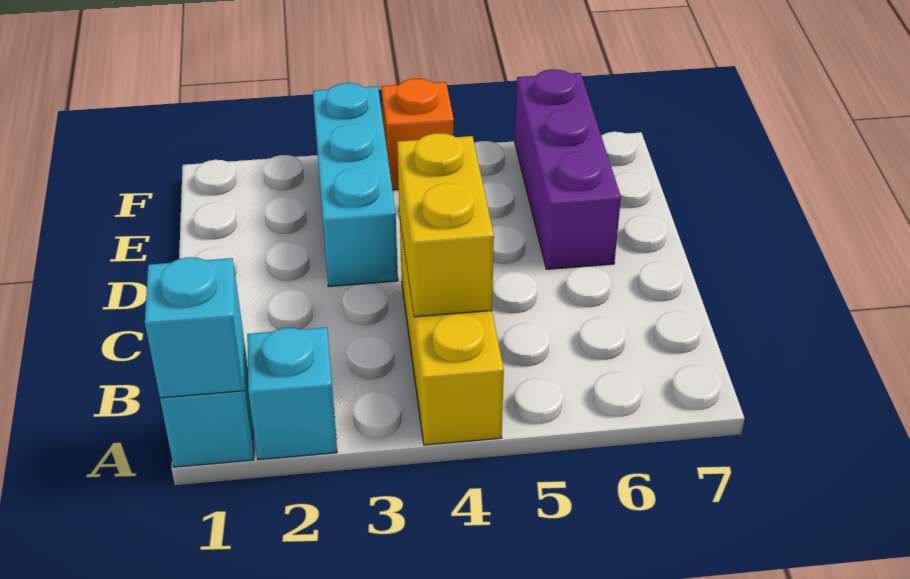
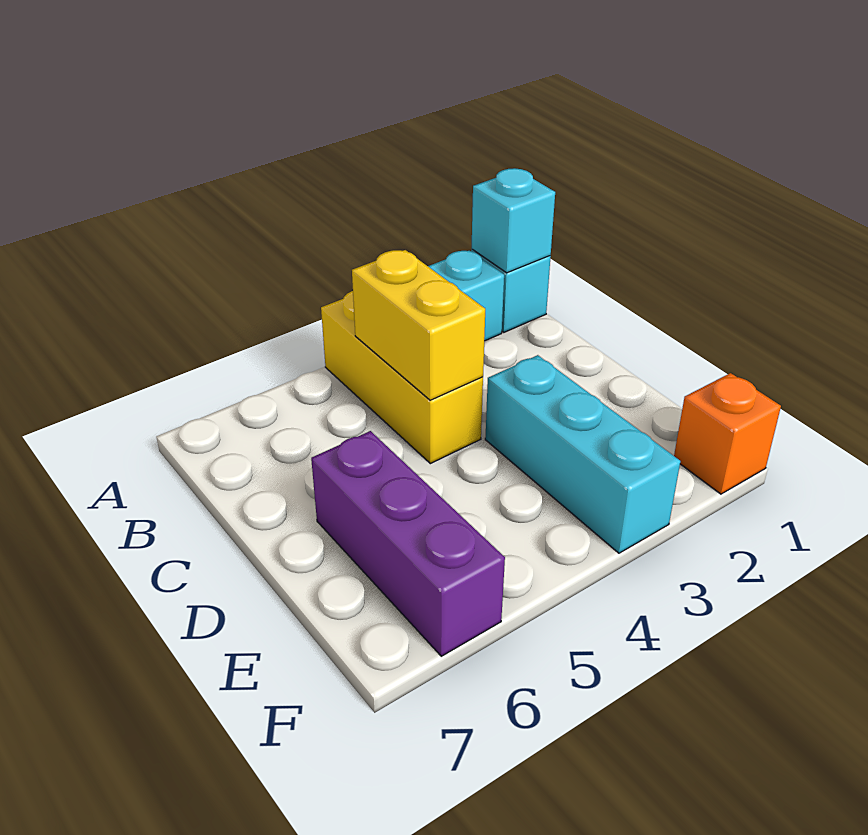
orange 1x1 brick [381,78,454,190] -> orange 1x1 brick moved to [674,373,781,494]

